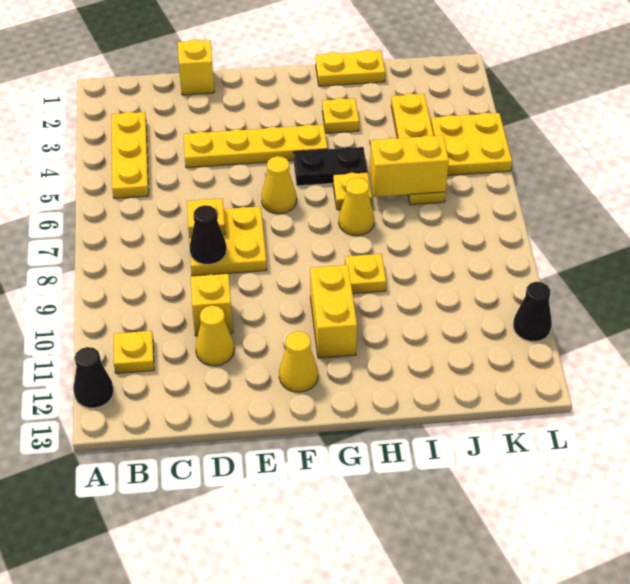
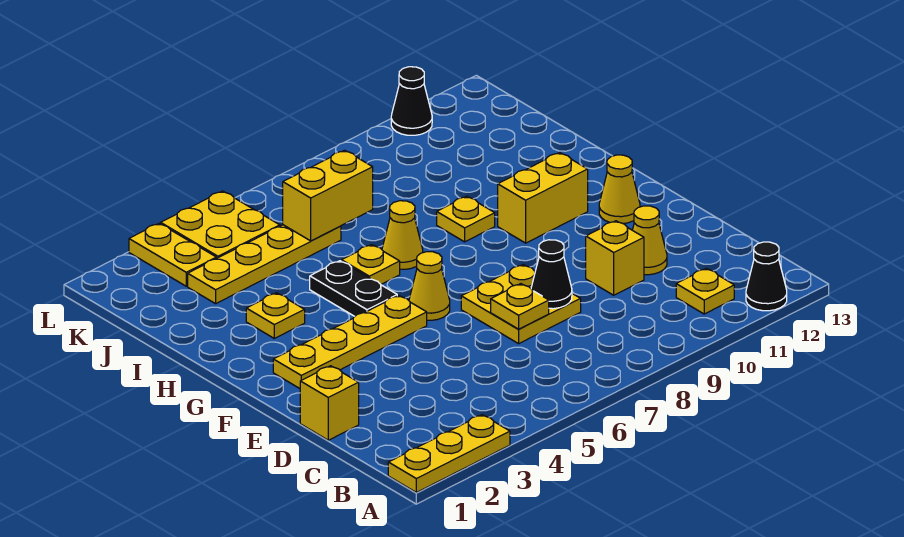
yellow 1x3 plate [111,112,149,199] -> yellow 1x3 plate moved to [388,415,510,492]
yellow 1x4 plate [184,125,328,168] -> yellow 1x4 plate turned to [273,295,427,388]
yellow 1x2 plate [316,50,385,86] -> yellow 1x2 plate moved to [129,223,216,286]
yellow 1x2 brick [370,135,449,197] -> yellow 1x2 brick turned to [283,150,373,241]

